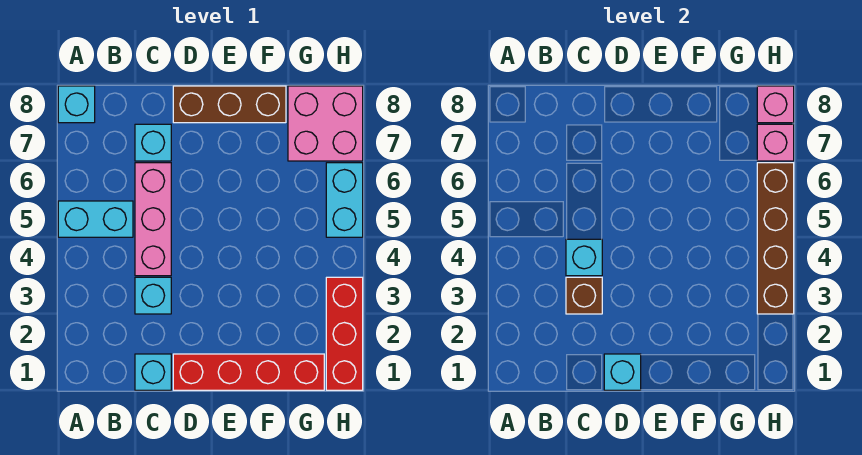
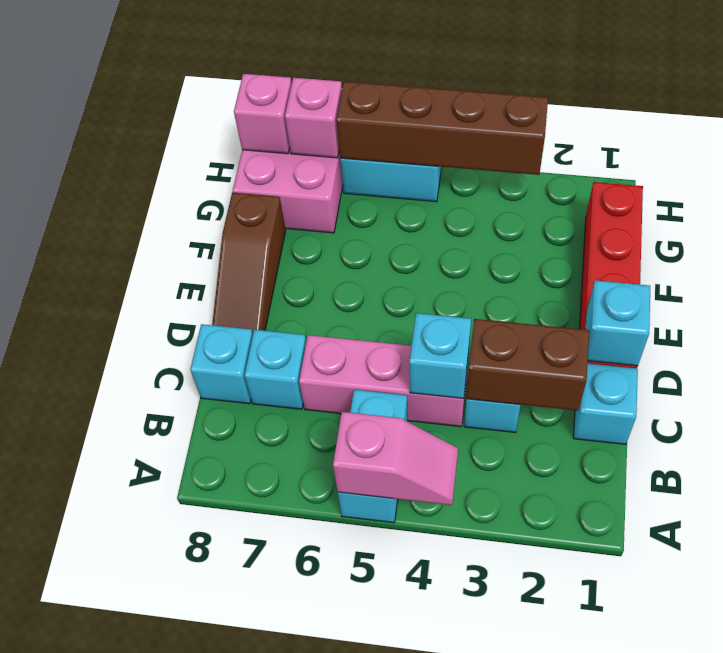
none -> pink 1x2 slope [333,412,458,505]
cyan 1x1 brick [58,86,95,123] -> cyan 1x1 brick moved to [190,324,253,404]
brown 1x1 brick [566,277,602,314] -> brown 1x2 brick [467,319,589,411]
brown 1x3 brick [173,86,286,123] -> brown 1x3 slope [212,192,286,333]
red 1x3 brick [326,277,363,390] -> none

